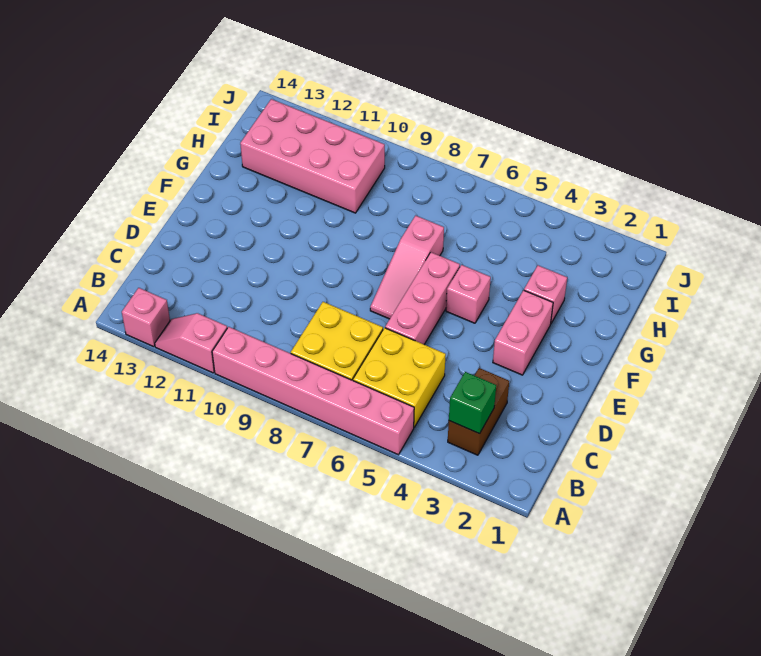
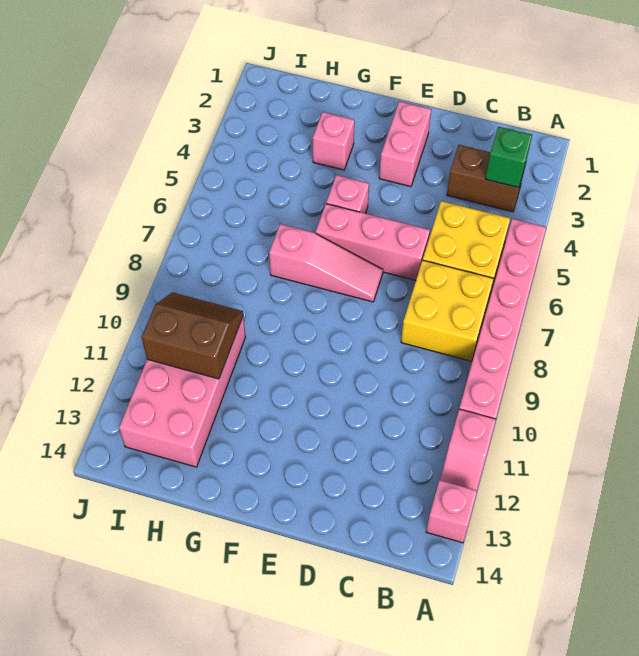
pink 1x2 brick [493,290,553,375] -> pink 1x2 brick turned to [379,101,431,187]
none -> brown 2x2 slope [142,292,243,379]

